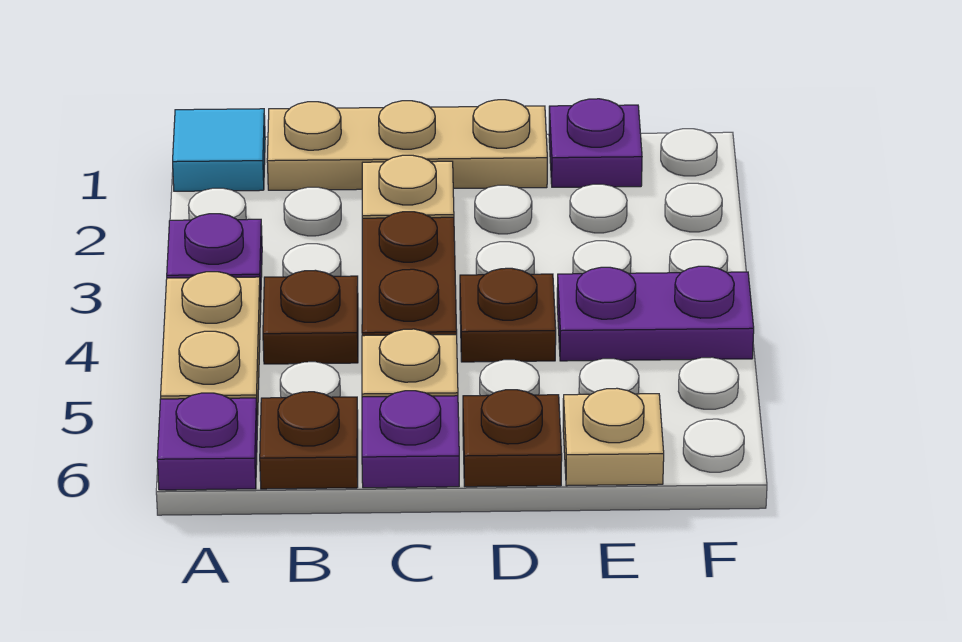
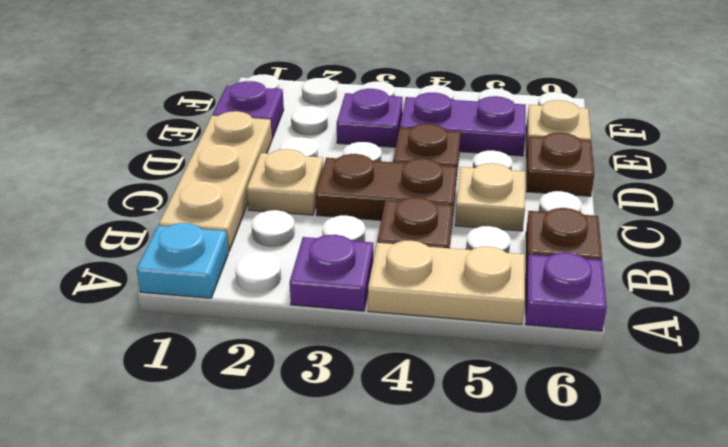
cyan 1x1 tile [173,109,265,191] -> cyan 1x1 plate [137,223,228,298]
purple 1x1 plate [362,391,459,488] -> purple 1x1 plate moved to [337,89,403,147]
purple 1x2 plate [557,266,754,361] -> purple 1x2 plate turned to [400,93,526,156]

